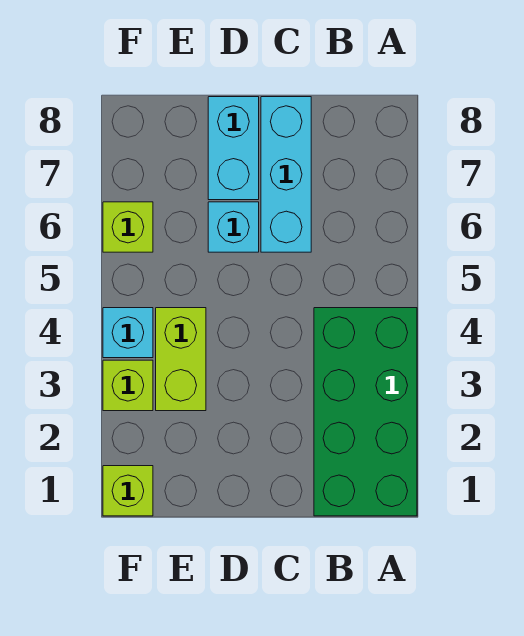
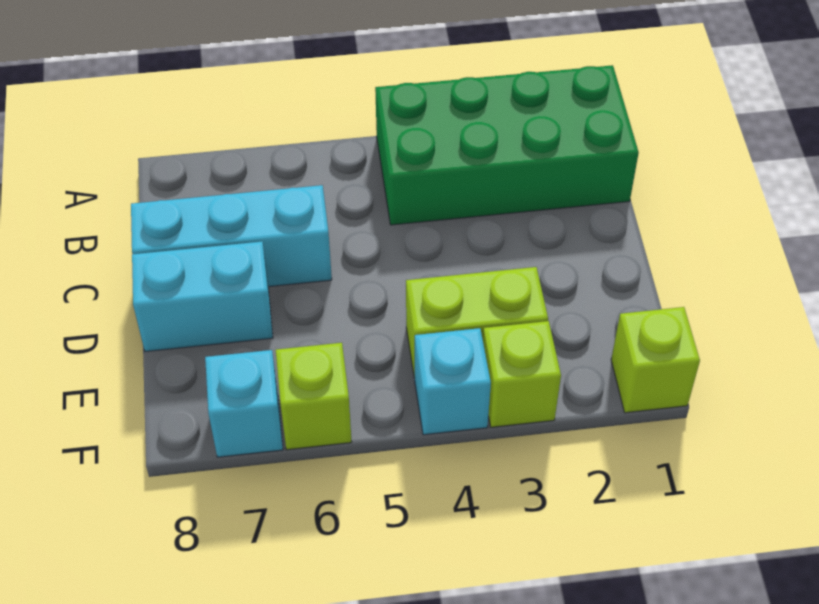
cyan 1x1 brick [208,202,259,252] -> cyan 1x1 brick moved to [205,350,283,457]

